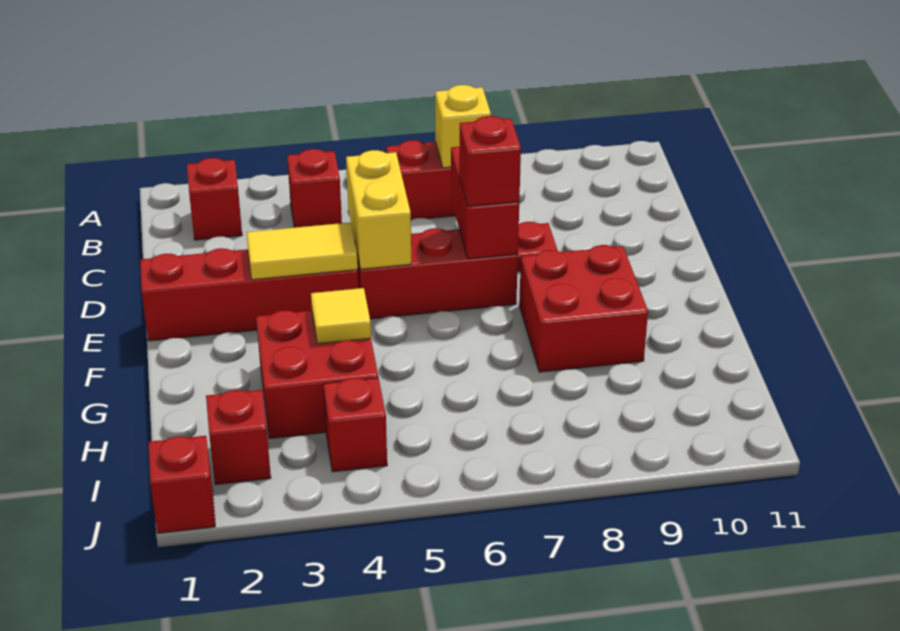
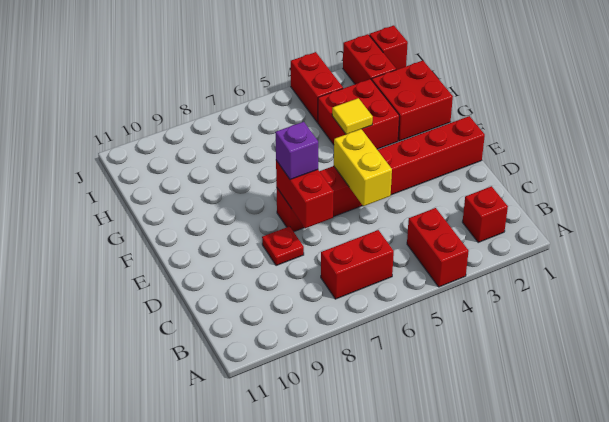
red 1x1 brick [287,149,342,228] -> red 1x2 brick [407,208,469,287]
yellow 1x1 brick [435,85,491,168] -> none
yellow 1x2 tile [247,222,358,280] -> none
red 1x1 brick [459,116,521,206] -> purple 1x1 brick [275,122,318,180]
red 2x2 brick [519,245,648,372] -> red 2x2 brick moved to [372,61,453,141]
red 1x1 brick [206,390,271,485] -> red 1x2 brick [343,34,396,84]
red 1x1 brick [323,378,387,472] -> red 1x2 brick [291,52,343,123]

